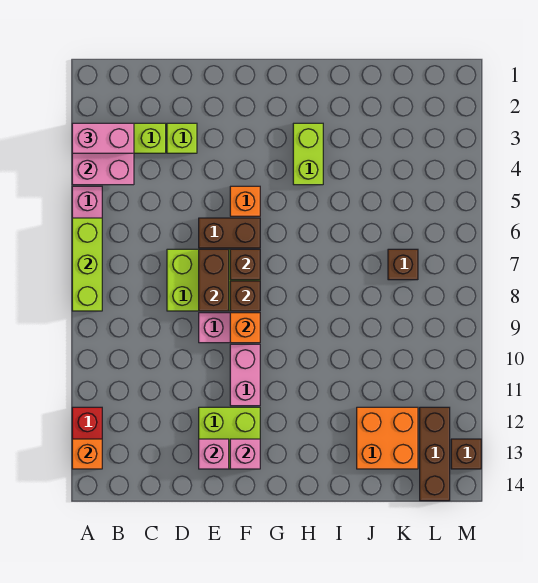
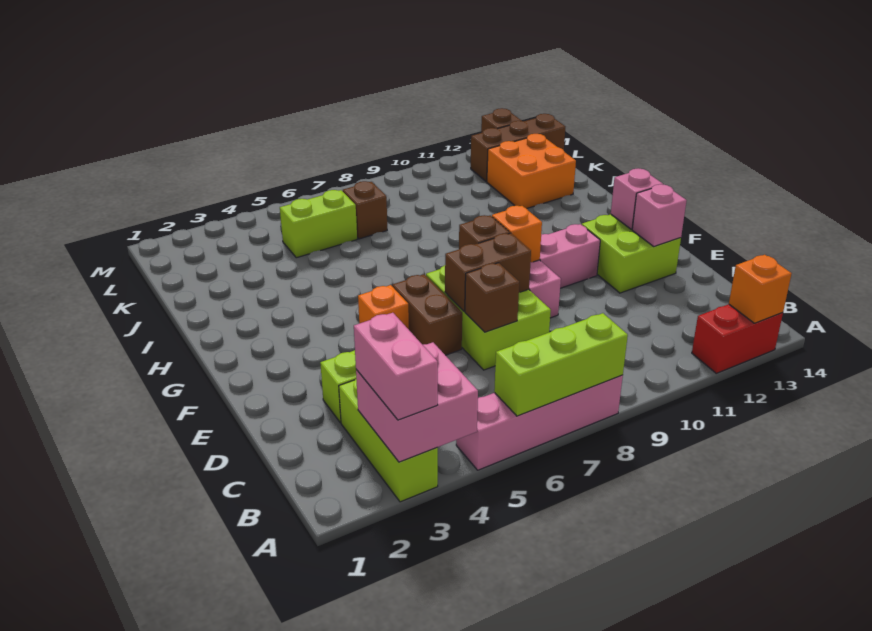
brown 1x1 brick [230,249,260,280] -> brown 1x1 brick moved to [465,263,519,332]
lime 1x2 brick [293,123,323,185] -> lime 1x2 brick moved to [280,190,357,258]

